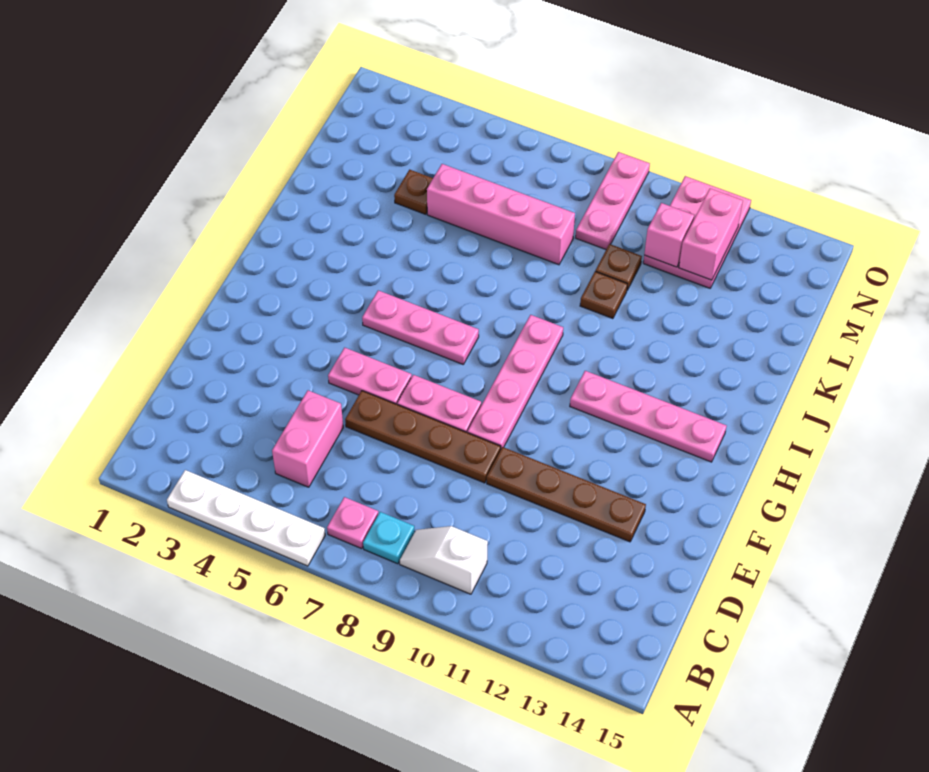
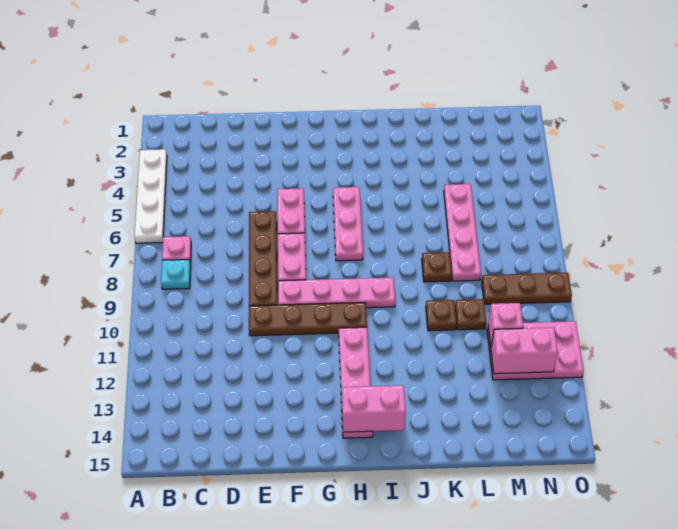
white 1x2 slope [400,526,488,594] -> none
pink 1x2 brick [272,390,343,487] -> pink 1x2 brick moved to [342,385,406,432]
brown 1x4 plate [487,447,646,542] -> brown 1x4 plate turned to [249,302,367,336]
brown 1x1 plate [394,170,433,214] -> brown 1x1 plate moved to [422,252,452,282]
pink 1x4 brick [427,164,575,265] -> pink 1x4 plate [444,184,481,281]
pink 1x3 plate [576,152,650,250] -> brown 1x3 plate [482,273,572,304]

